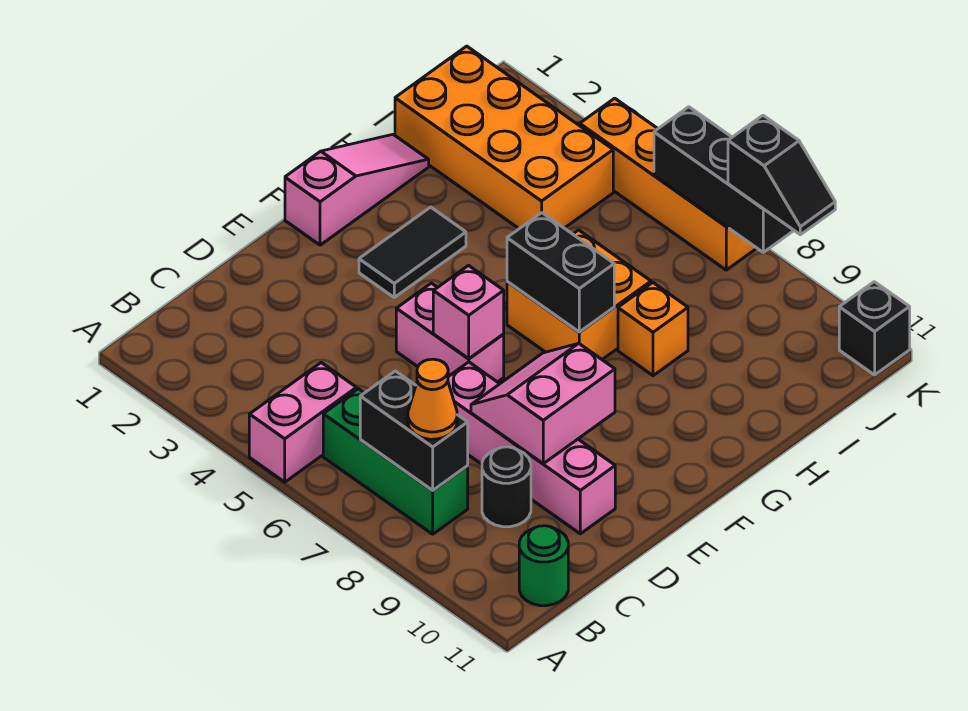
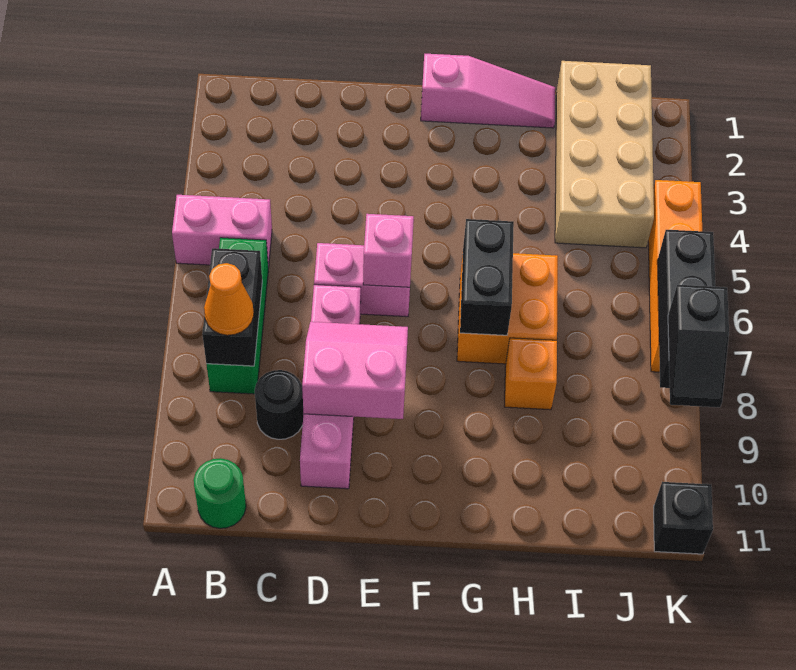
pink 1x2 brick [396,283,504,382] -> pink 1x2 brick turned to [314,243,410,317]
black 1x2 tile [359,207,466,297] -> none
orange 2x4 brick [395,46,613,229] -> tan 2x4 brick [555,61,654,248]

